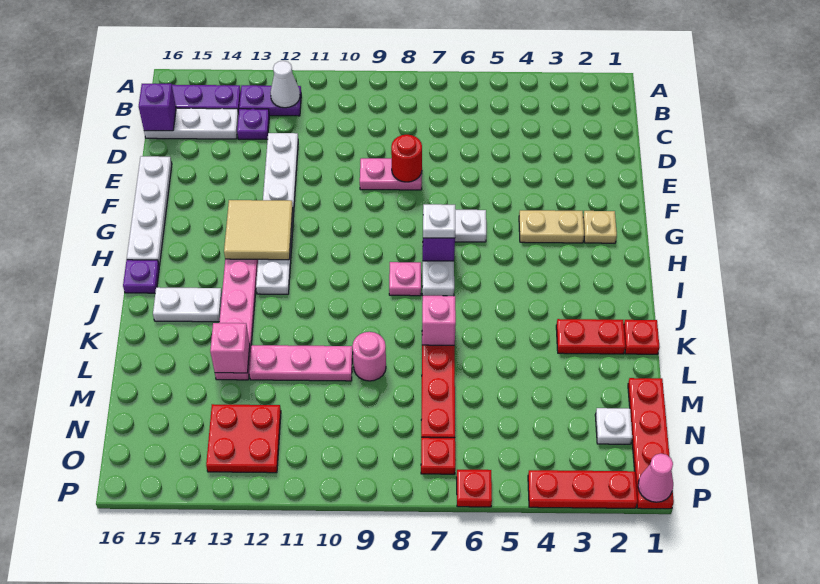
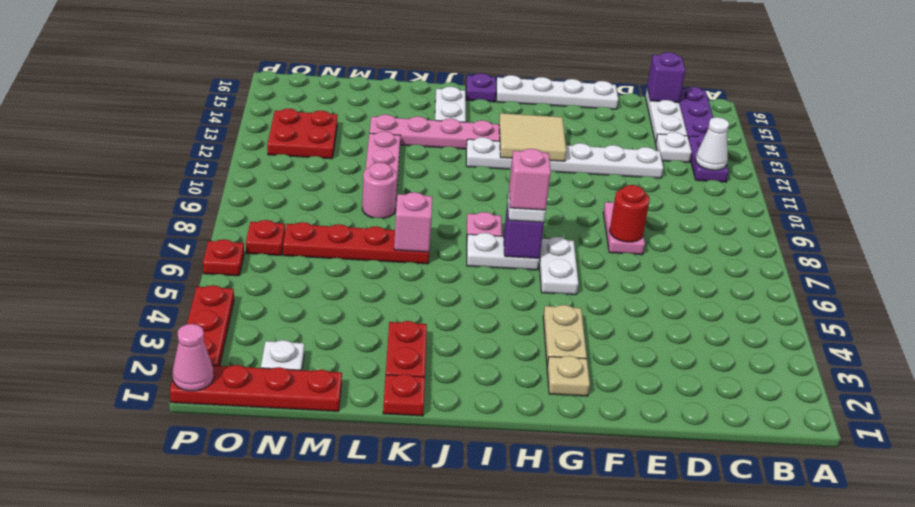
purple 1x1 plate [237,109,269,139] -> white 1x1 plate [656,132,692,162]
pink 1x1 brick [210,323,250,373] -> pink 1x1 brick moved to [509,149,551,210]

